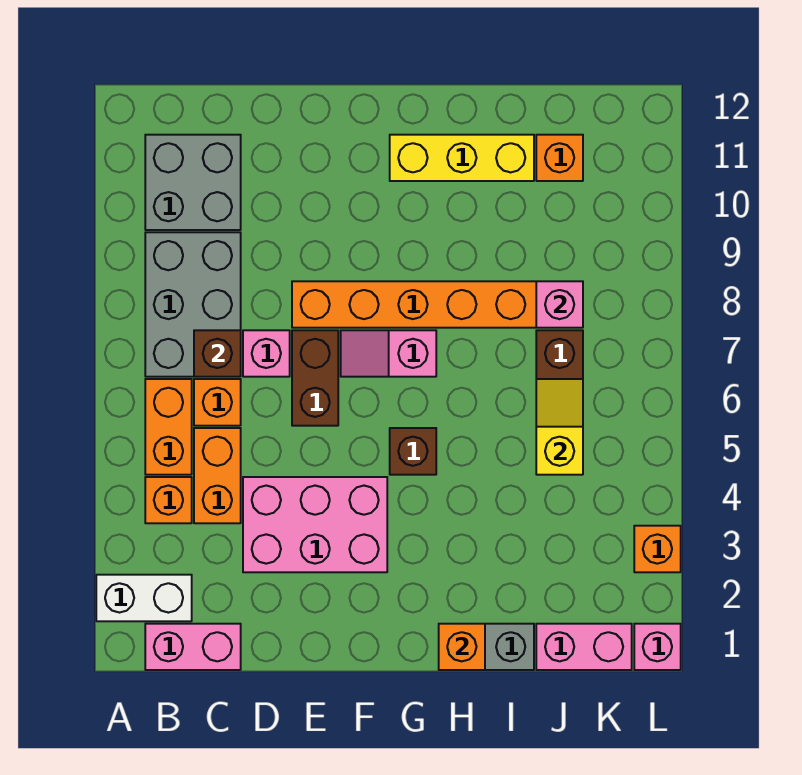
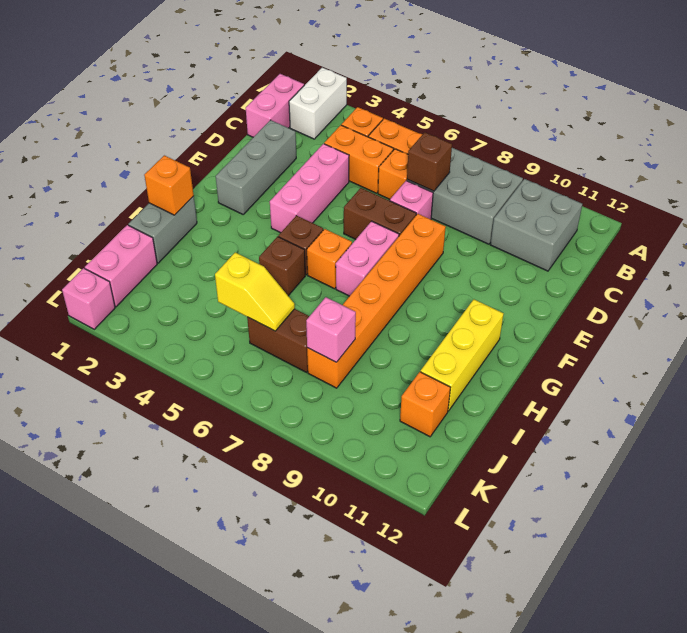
none -> grey 1x3 brick [216,120,296,214]
pink 2x3 brick [243,477,387,572] -> pink 1x3 brick [270,144,349,233]
pink 1x2 slope [341,330,436,377] -> pink 1x2 brick [336,221,399,296]
none -> brown 1x1 brick [259,237,305,296]
orange 1x1 brick [634,526,681,572] -> orange 1x1 brick moved to [307,229,352,289]

